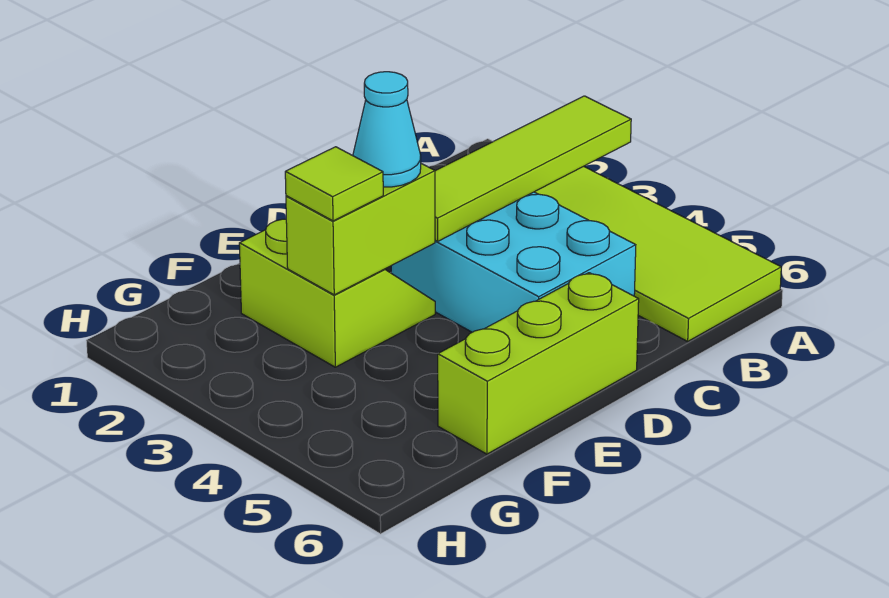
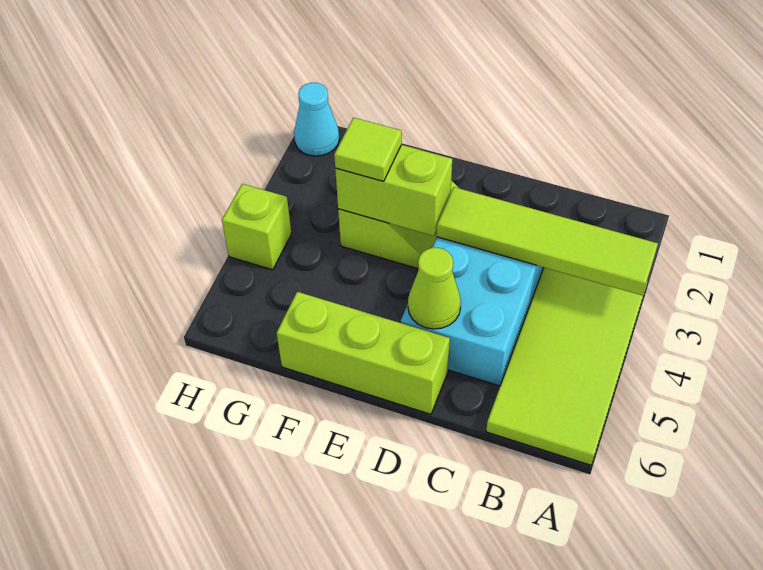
none -> lime 1x1 cone [408,248,461,329]
cyan 1x1 cone [353,72,421,187] -> cyan 1x1 cone moved to [294,83,339,156]
none -> lime 1x1 brick [222,184,292,270]

